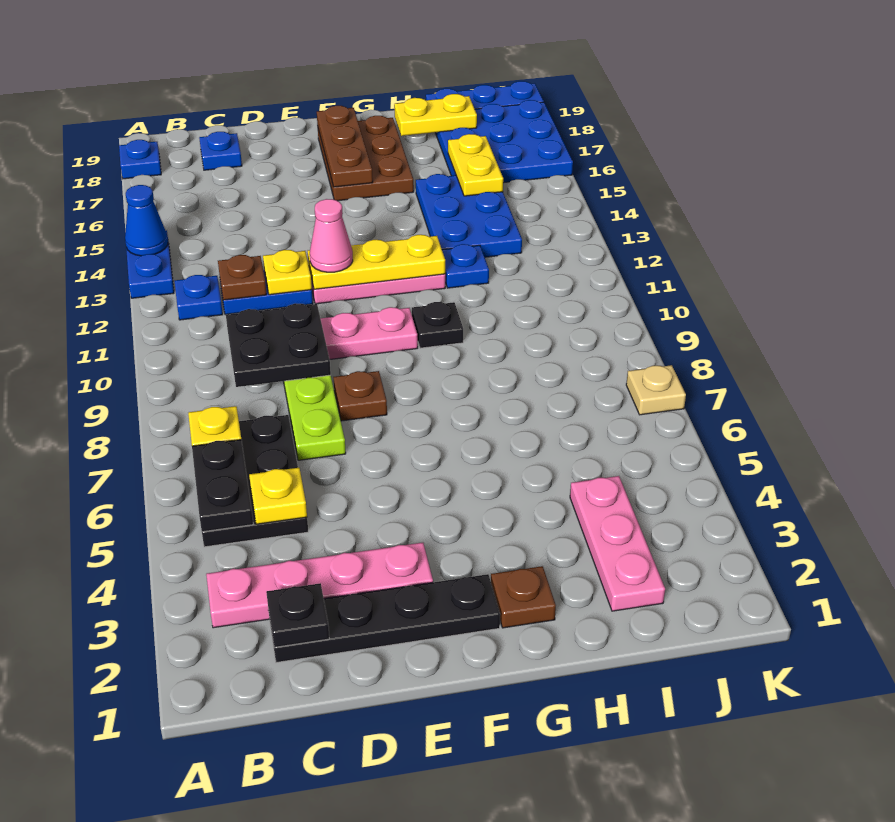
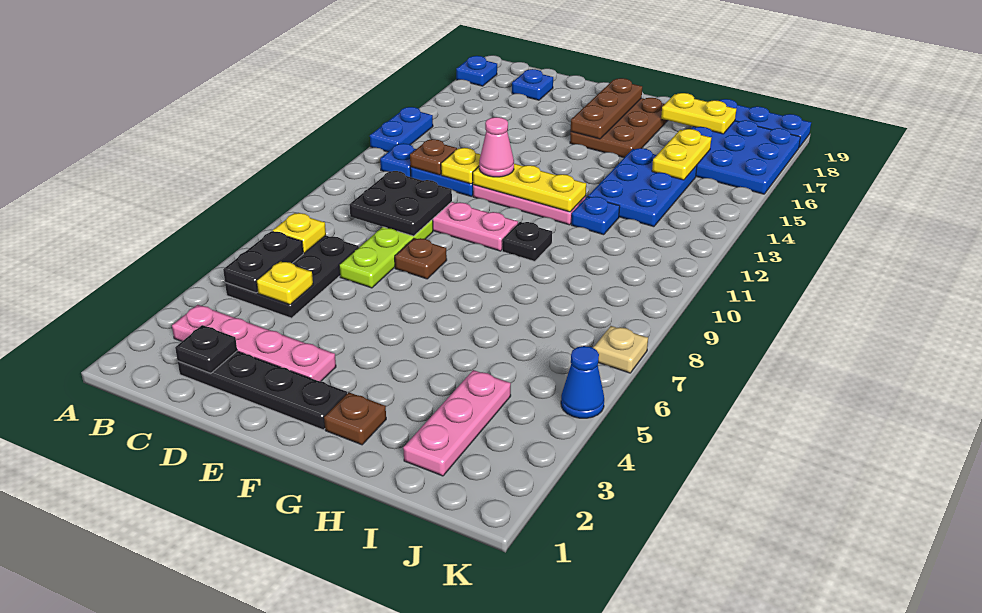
blue 1x1 cone [125,185,168,256] -> blue 1x1 cone moved to [561,346,604,418]

